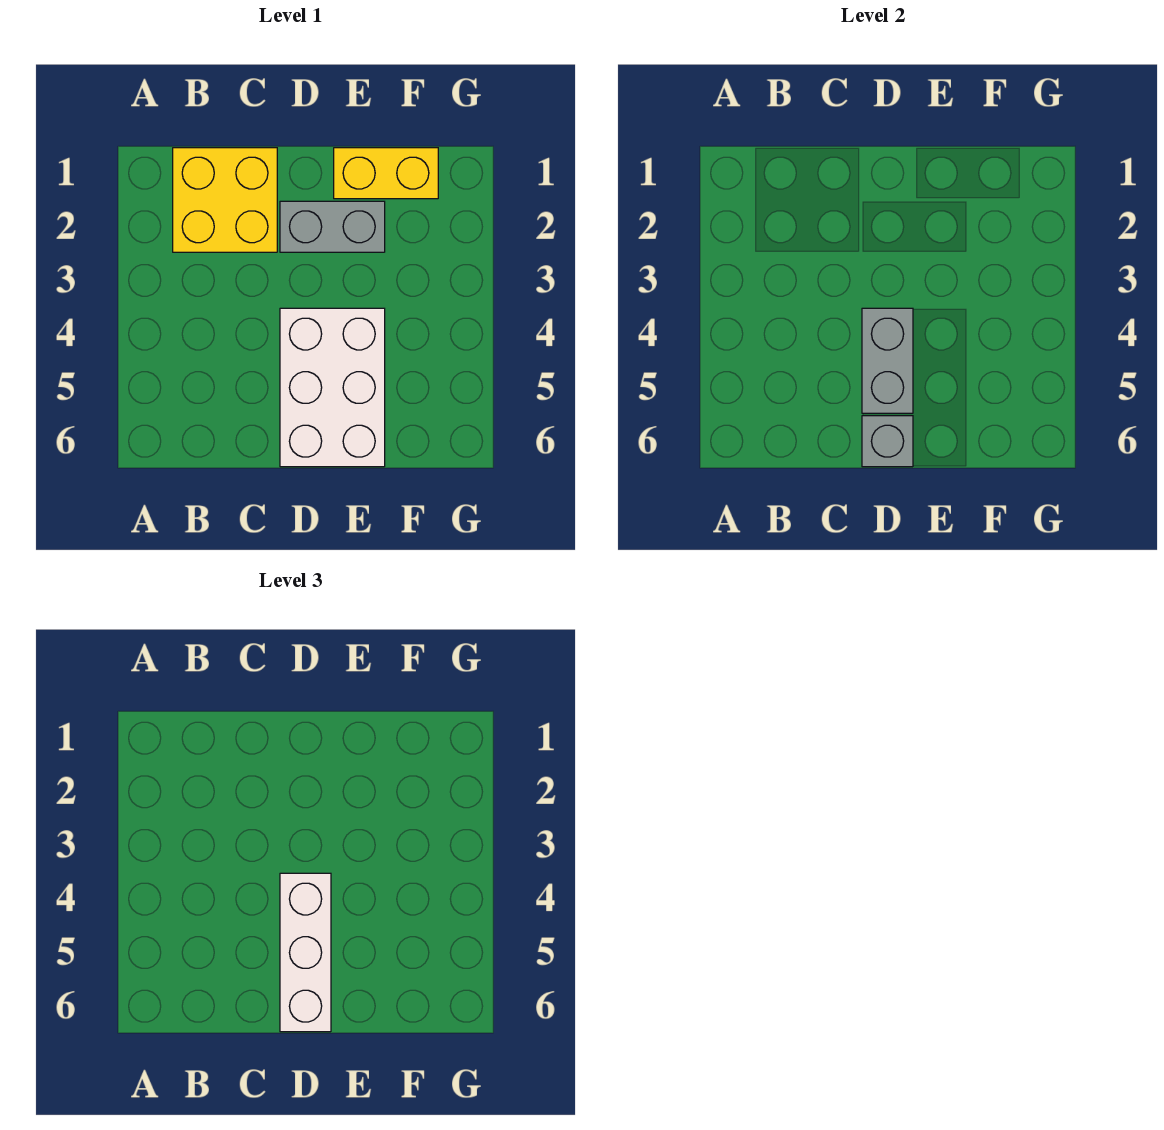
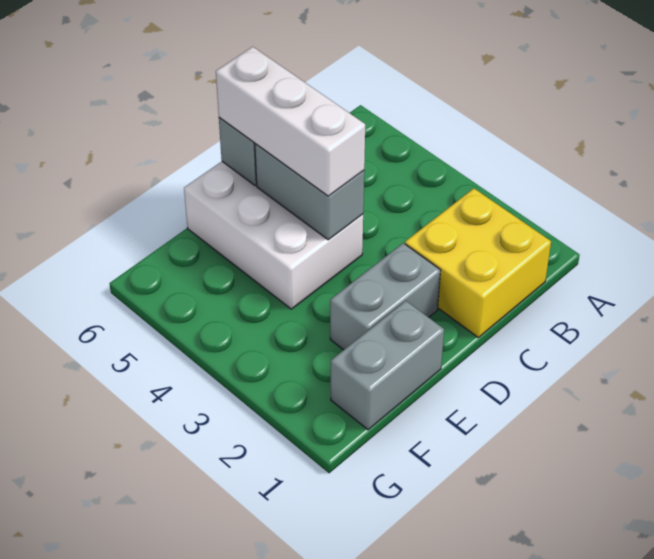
yellow 1x2 brick [334,148,438,199] -> grey 1x2 brick [331,301,444,430]

